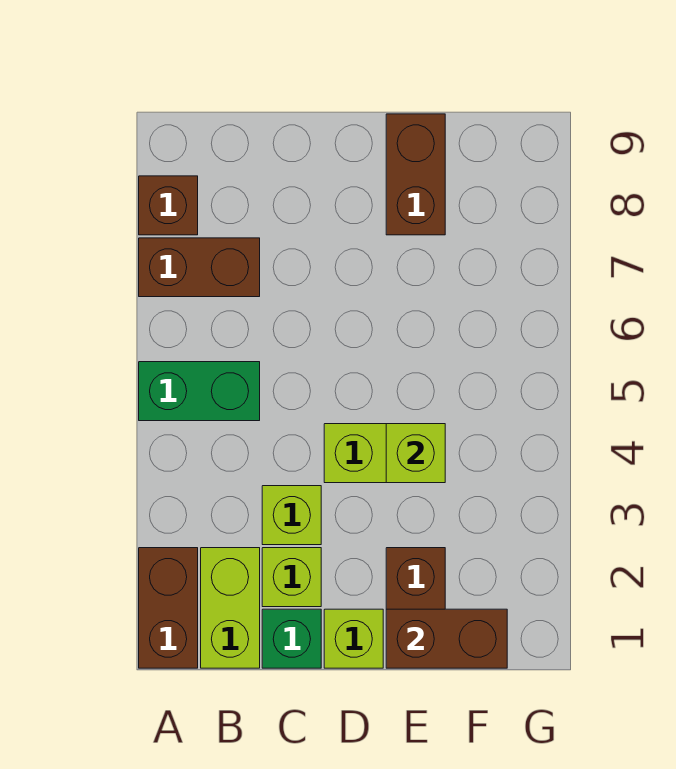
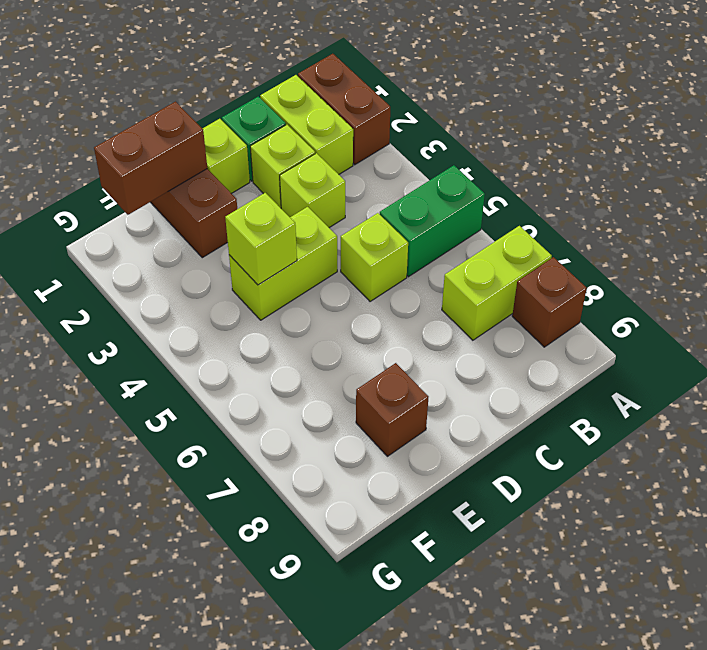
brown 1x2 brick [139,238,260,297] -> lime 1x2 brick [442,226,552,340]
none -> lime 1x1 brick [341,213,408,302]
brown 1x2 brick [386,114,445,235] -> brown 1x1 brick [356,363,428,456]

